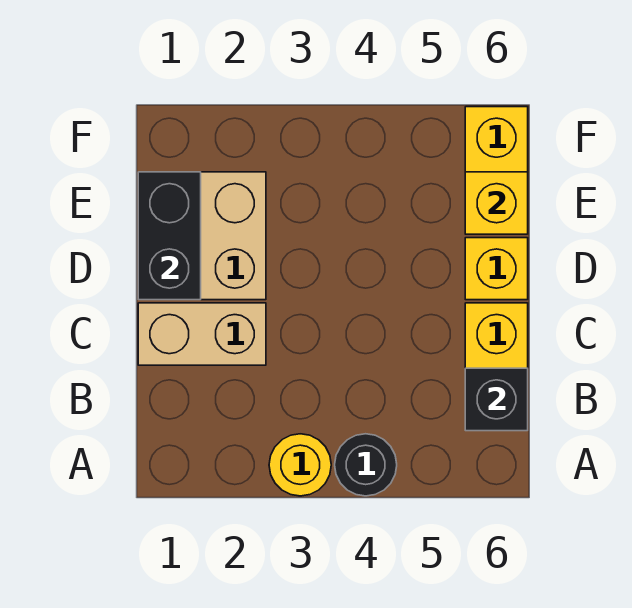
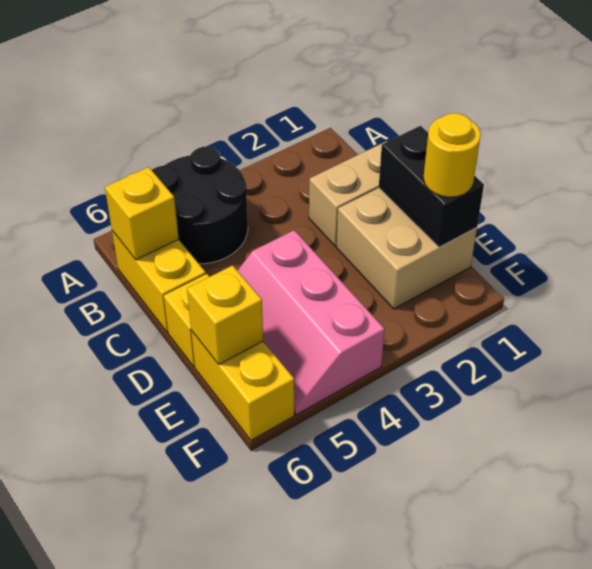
yellow 1x1 round brick [269,434,331,496] -> yellow 1x1 round brick moved to [423,113,481,197]
black 1x1 round brick [335,434,397,496] -> black 2x2 round brick [152,147,248,264]
black 1x1 brick [465,368,528,431] -> yellow 1x1 brick [105,167,179,260]
none -> pink 2x3 slope [238,230,385,415]

